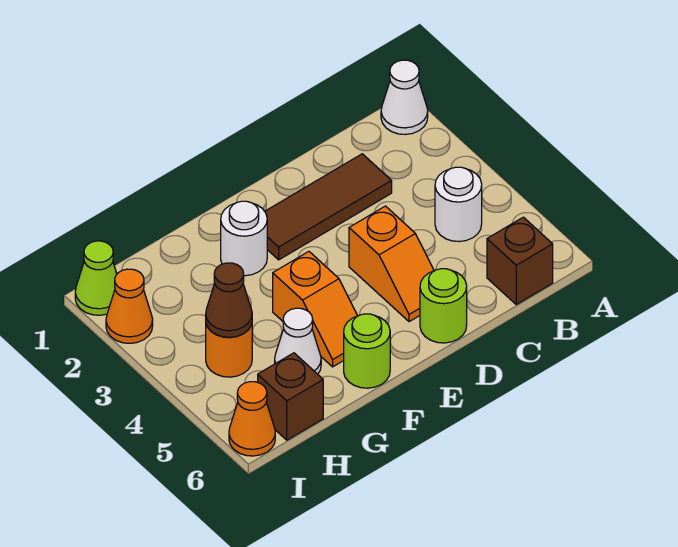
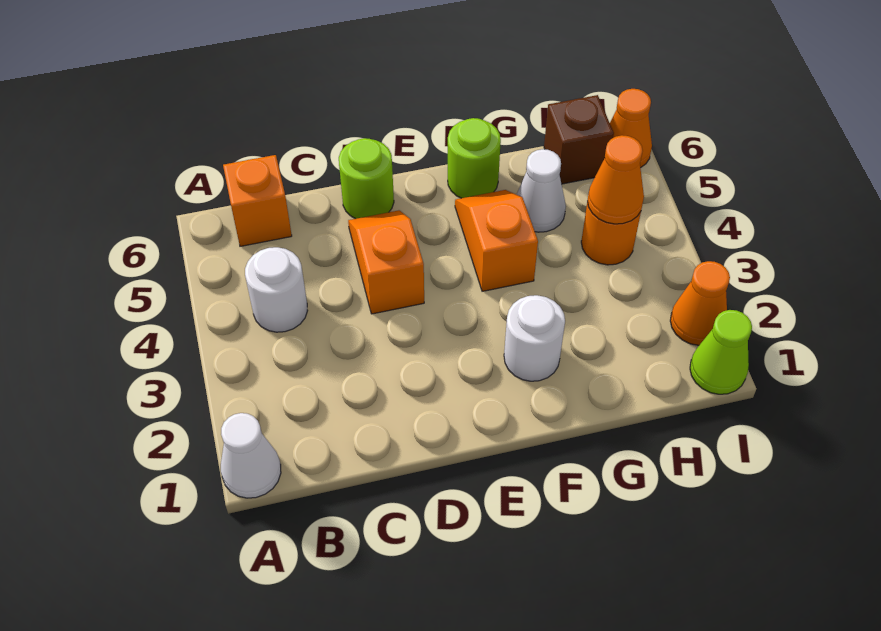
brown 1x1 brick [487,217,553,304] -> orange 1x1 brick [223,155,292,246]
brown 1x3 tile [265,154,392,260] -> none
brown 1x1 cone [206,263,252,337] -> orange 1x1 cone [587,135,644,224]

